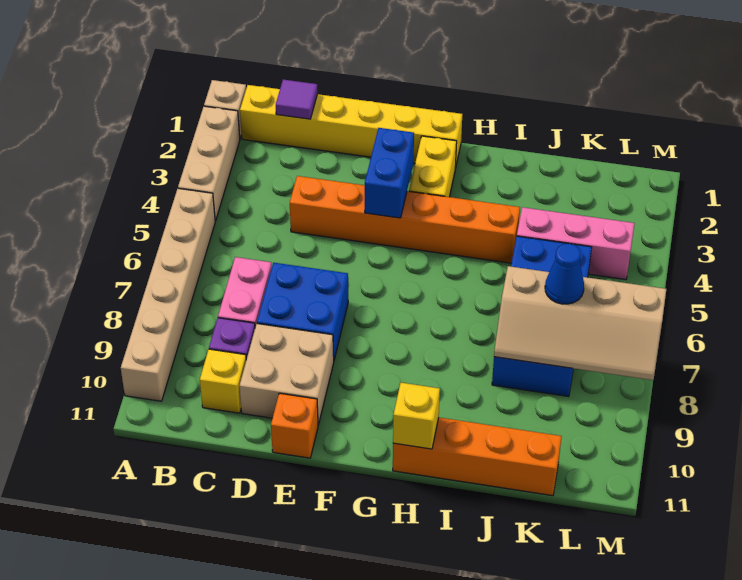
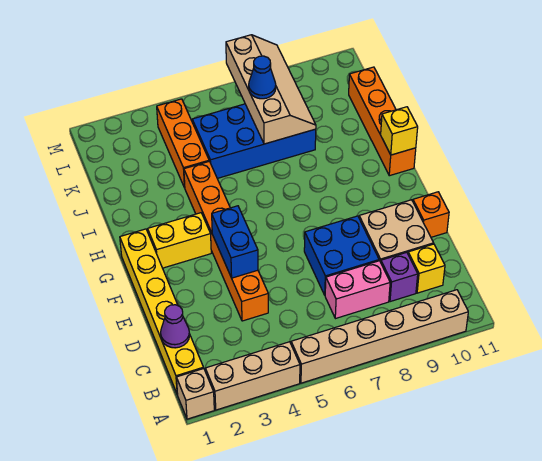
purple 1x1 tile [276,79,317,119] -> purple 1x1 cone [161,305,190,348]
blue 1x2 brick [365,128,414,218] -> blue 1x2 brick turned to [212,206,258,278]
pink 1x3 brick [517,207,635,280] -> orange 1x3 brick [157,99,209,188]

